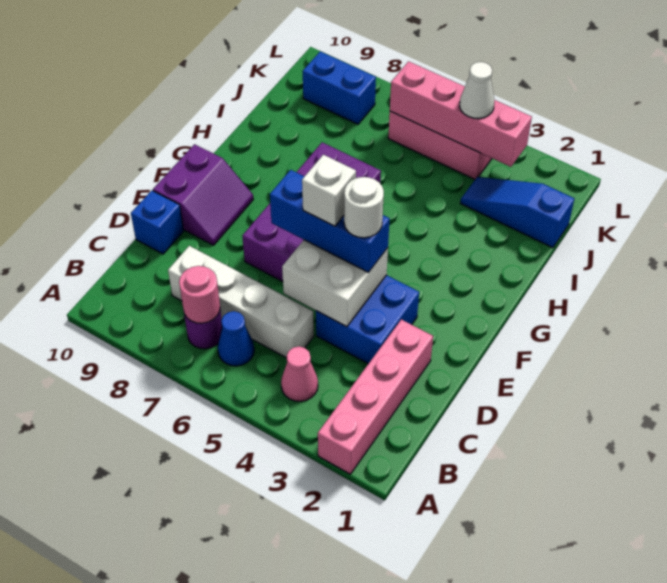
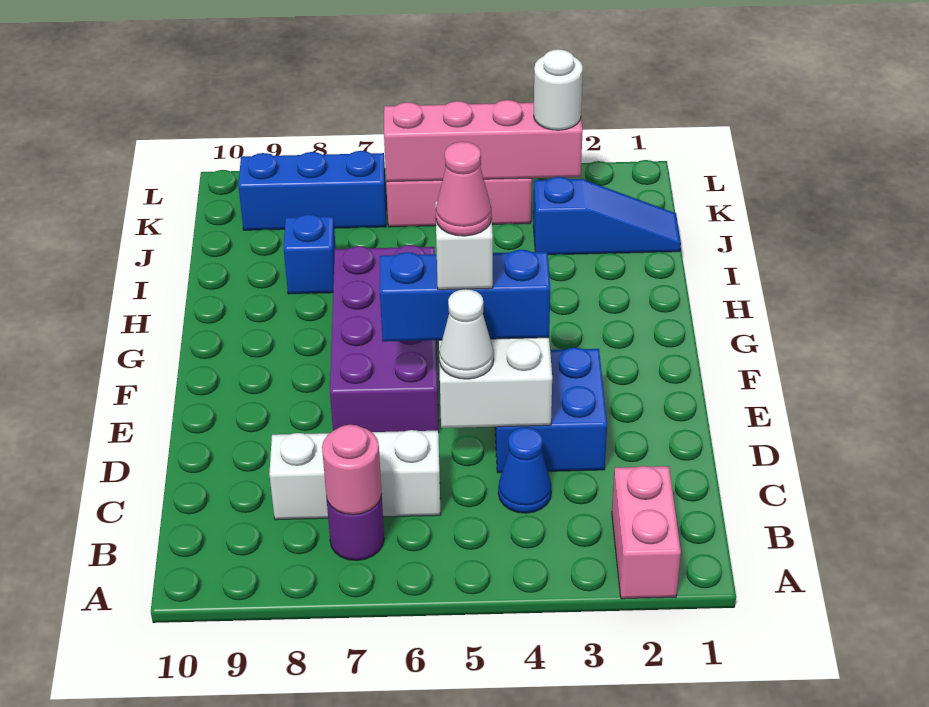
pink 1x4 brick [318,319,433,474] -> pink 1x2 brick [612,466,681,599]
pink 1x1 cone [281,346,318,401] -> pink 1x1 cone moved to [436,142,492,236]
blue 1x1 cone [218,311,254,366] -> blue 1x1 cone moved to [498,427,551,513]
white 1x4 brick [168,246,314,358] -> white 1x3 brick [269,430,441,520]
blue 1x1 brick [131,191,184,254] -> blue 1x1 brick moved to [284,214,336,294]
white 1x1 round brick [344,177,384,238] -> white 1x1 round brick moved to [534,49,583,130]
purple 2x2 slope [153,144,253,245] -> none
blue 1x3 slope [460,177,575,248] -> blue 1x3 slope turned to [533,177,681,255]
white 1x1 cone [460,62,494,119] -> white 1x1 cone moved to [439,289,494,379]
blue 1x2 brick [303,52,376,124] -> blue 1x3 brick [238,151,386,230]

